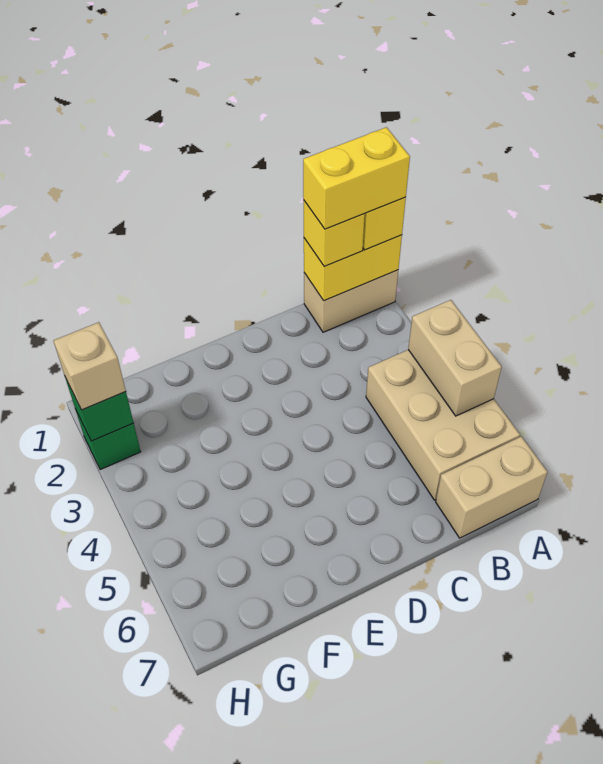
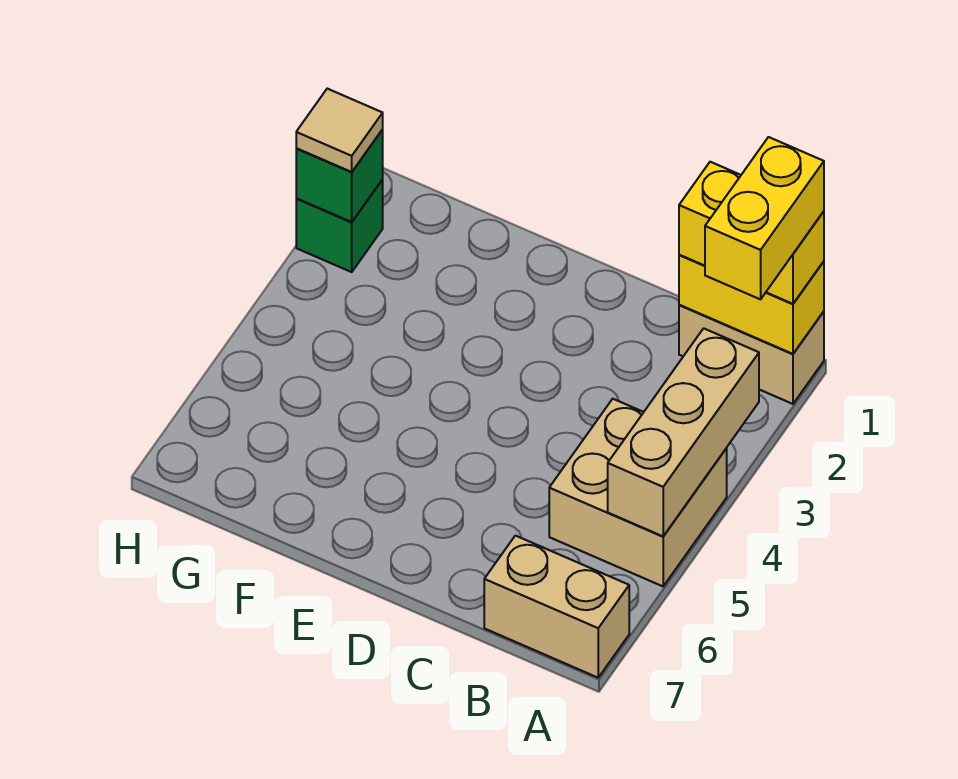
yellow 1x2 brick [303,127,410,229] -> yellow 1x2 brick turned to [705,137,824,299]
tan 2x3 brick [366,350,520,500] -> tan 2x2 brick [549,399,727,586]
tan 1x2 brick [408,300,502,416] -> tan 1x3 brick [608,328,759,536]
tan 1x1 brick [54,322,126,410] -> tan 1x1 tile [296,89,383,172]

